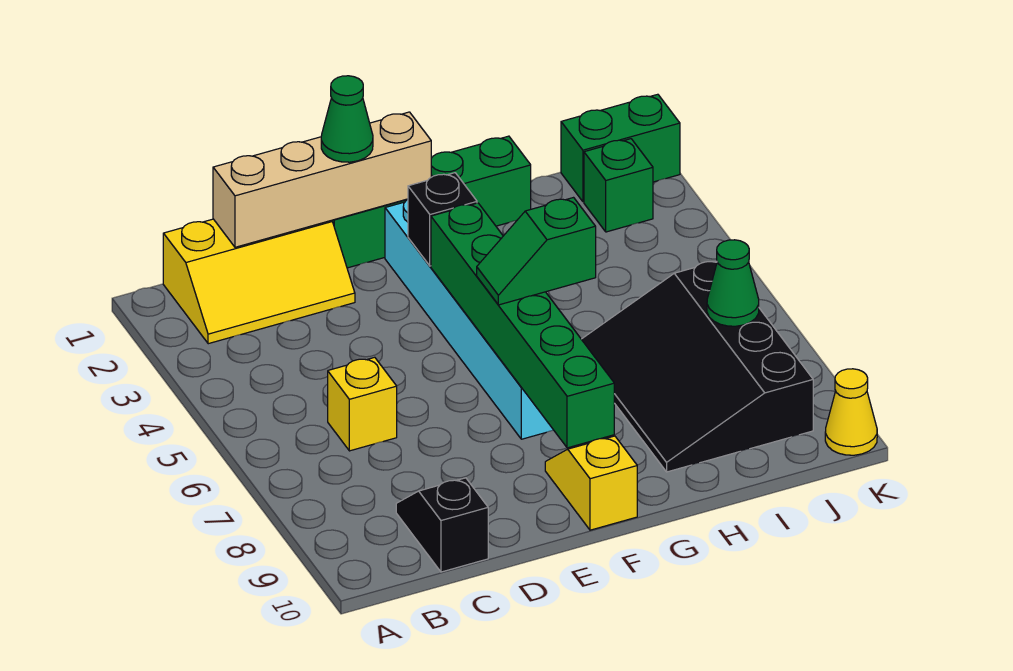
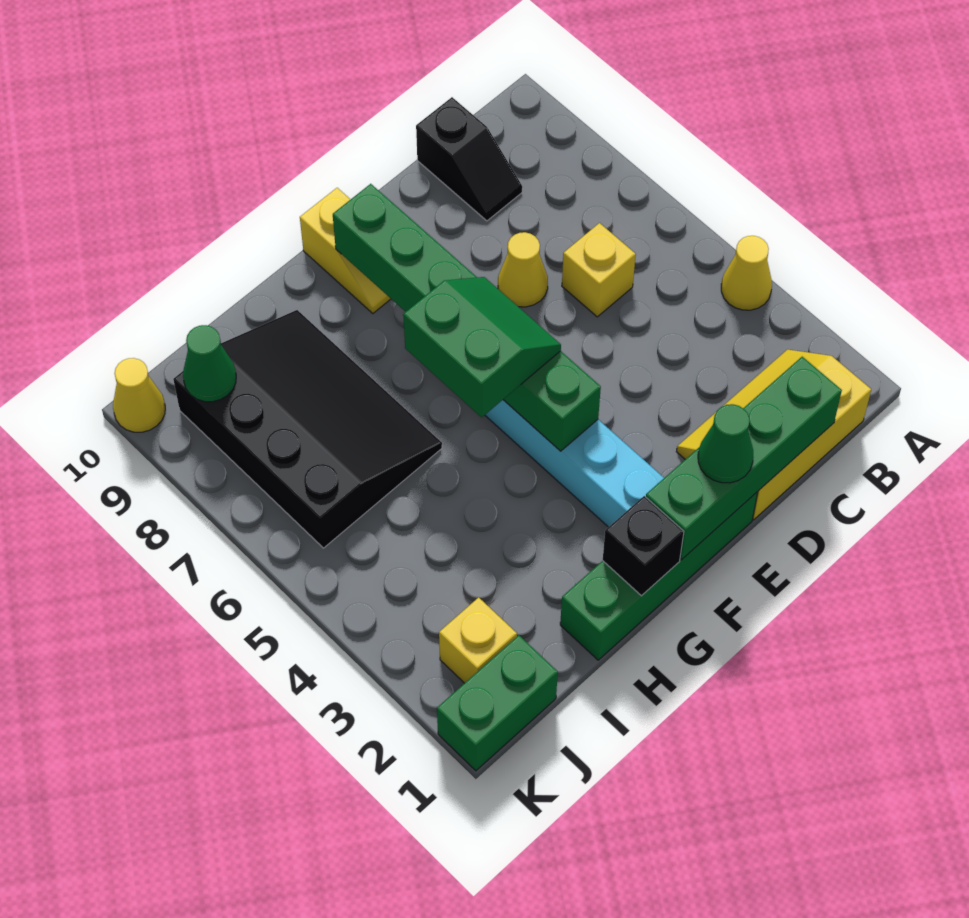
none -> yellow 1x1 cone [721,236,772,310]
tan 1x4 brick [213,112,431,247] -> green 1x4 brick [646,357,842,560]
none -> yellow 1x1 cone [498,232,548,307]
black 1x1 brick [408,173,477,266] -> black 1x1 brick moved to [603,496,684,596]
green 1x2 slope [477,198,596,305] -> green 2x2 slope [403,277,561,417]
green 1x1 brick [584,139,653,232] -> yellow 1x1 brick [439,597,517,683]
green 1x1 cone [707,240,759,326] -> green 1x1 cone moved to [183,325,236,402]

